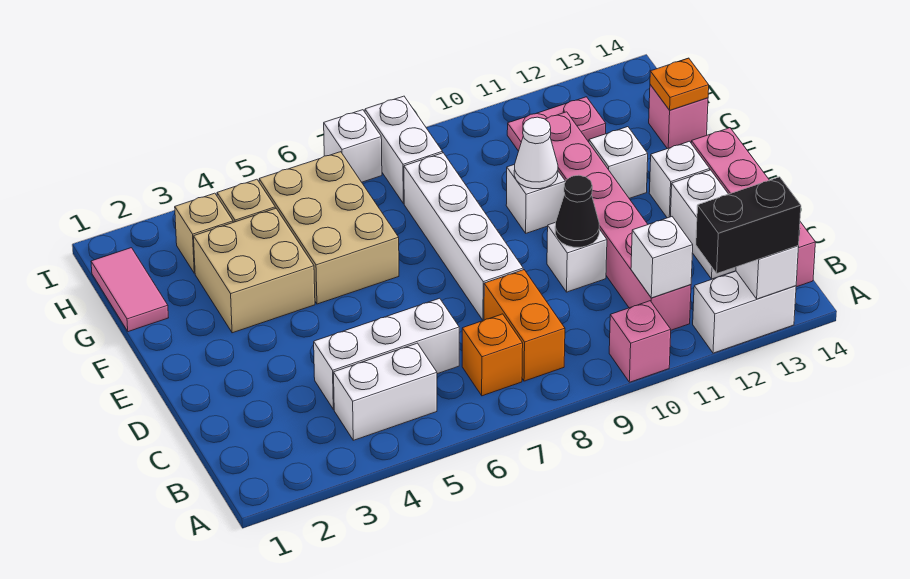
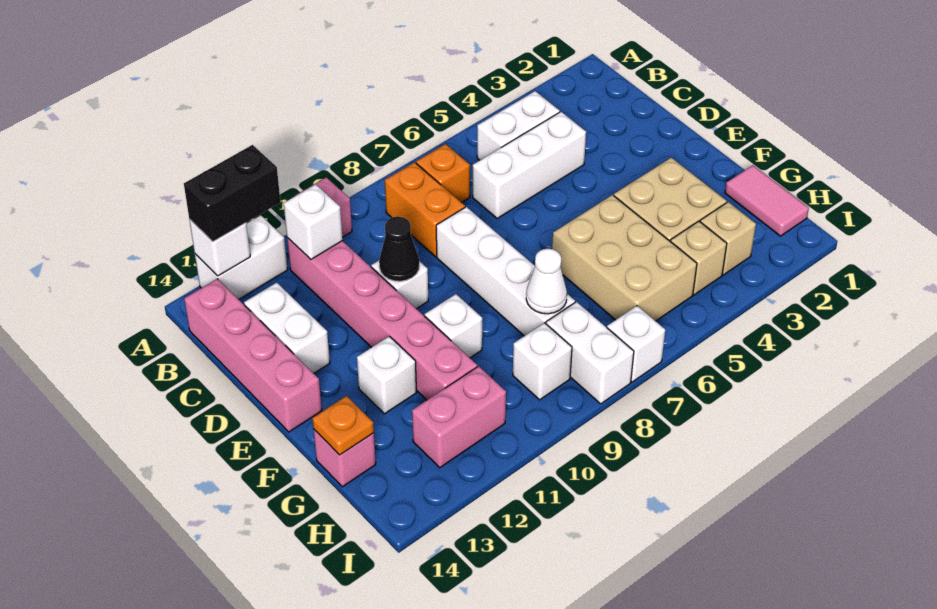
white 1x1 brick [649,141,710,218] -> white 1x1 brick moved to [513,323,572,400]
white 1x1 cone [514,117,558,189] -> white 1x1 cone moved to [526,249,567,314]
pink 1x2 plate [507,97,606,151] -> pink 1x2 brick [412,366,506,468]

